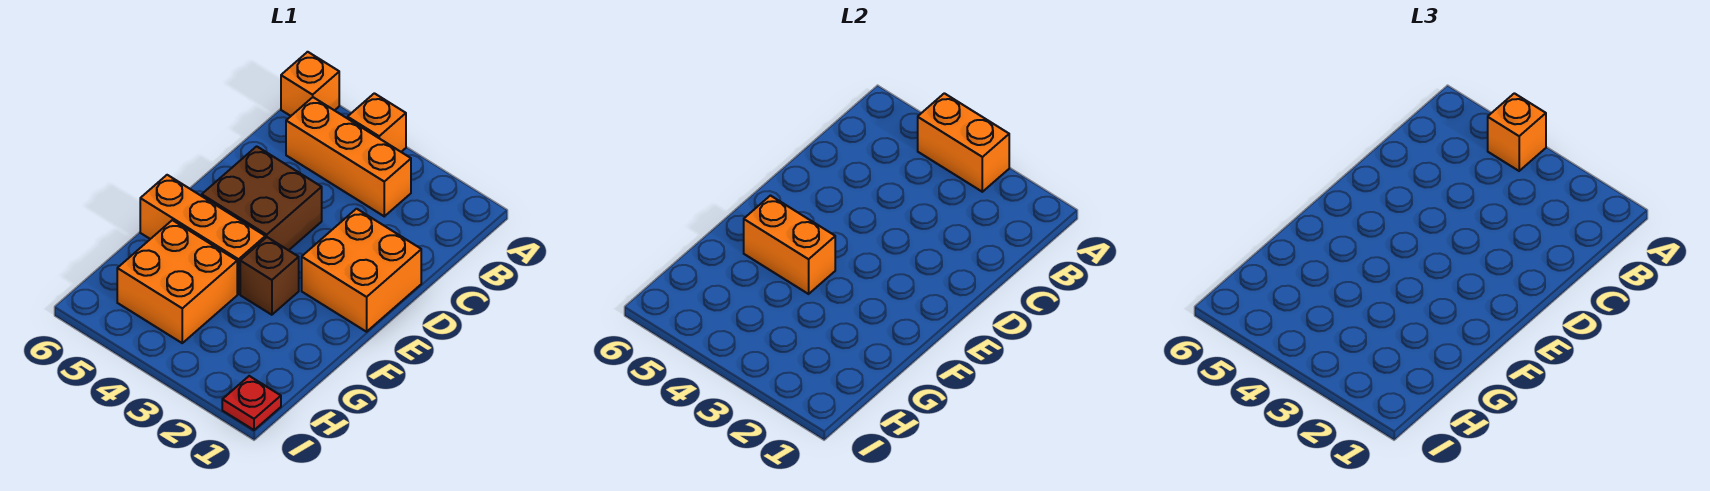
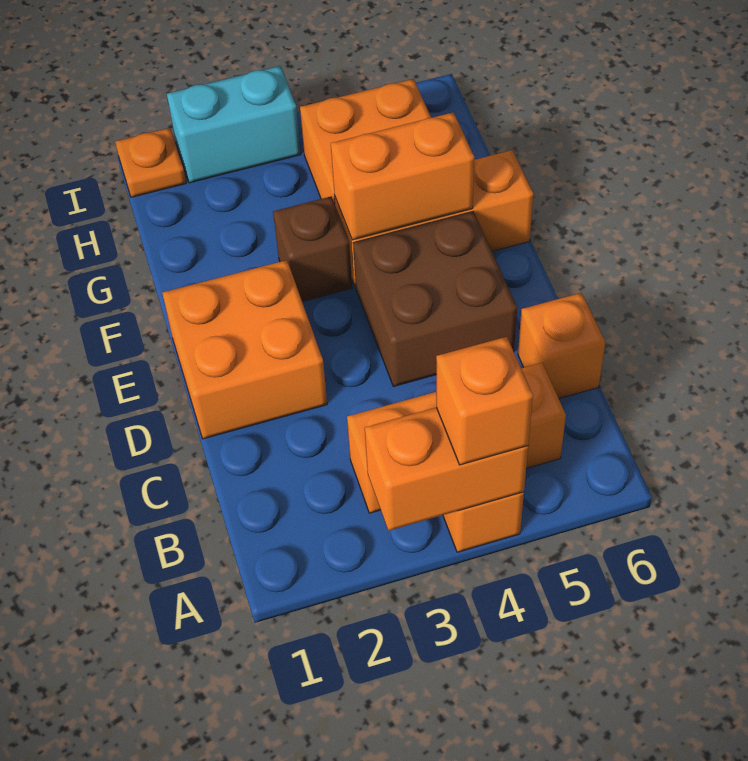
orange 1x1 brick [281,52,339,116] -> orange 1x1 brick moved to [518,293,606,399]
red 1x1 plate [222,376,281,430] -> orange 1x1 plate [115,128,186,197]
none -> cyan 1x2 brick [167,66,301,183]

